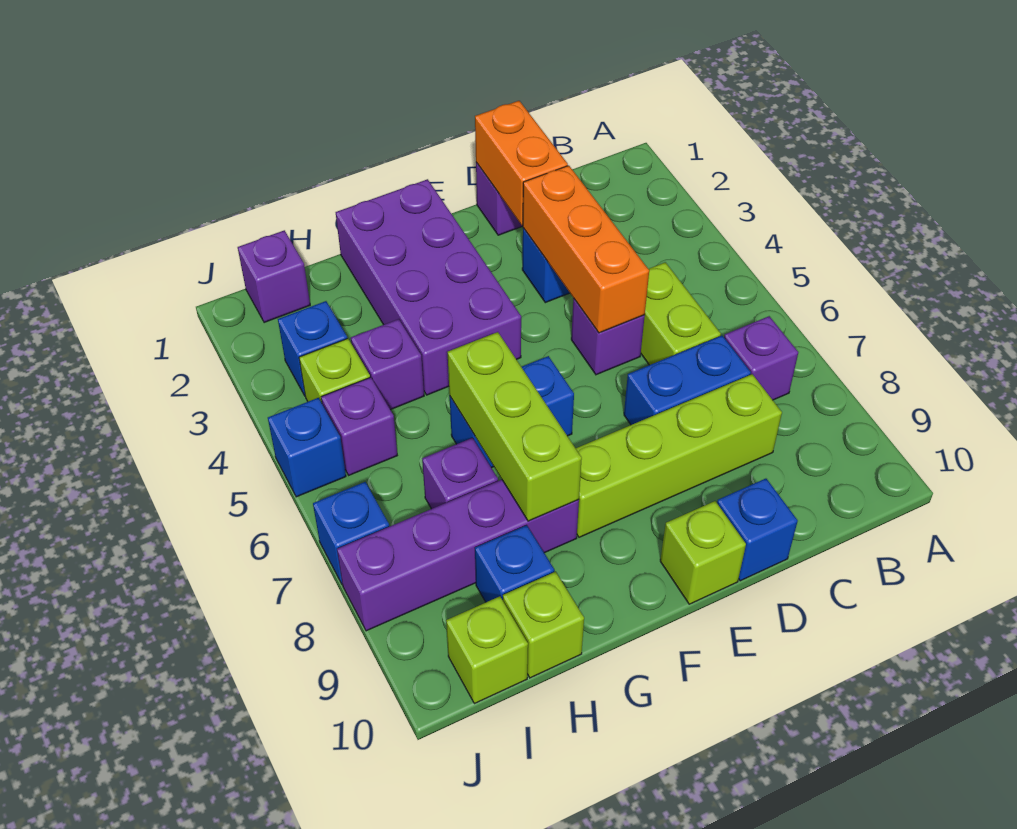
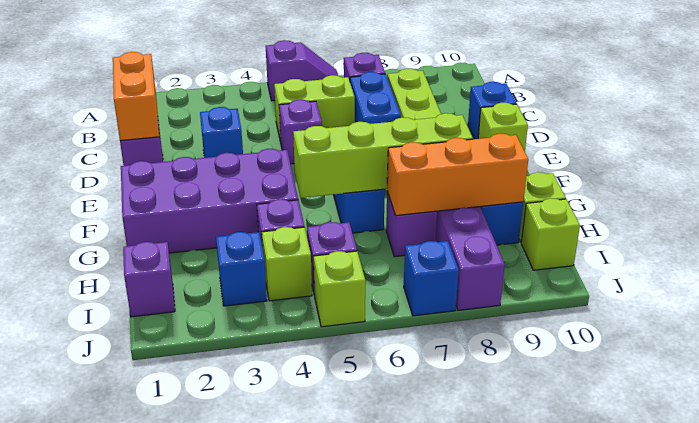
none -> purple 1x2 slope [266,40,338,101]
orange 1x2 brick [475,101,568,225] -> orange 1x2 brick turned to [113,52,159,141]
orange 1x3 brick [523,166,649,333] -> orange 1x3 brick moved to [387,134,528,216]
lime 1x3 brick [447,332,582,521] -> lime 1x4 brick [293,113,473,198]
blue 1x1 brick [268,398,346,497] -> lime 1x1 brick [314,251,365,327]

